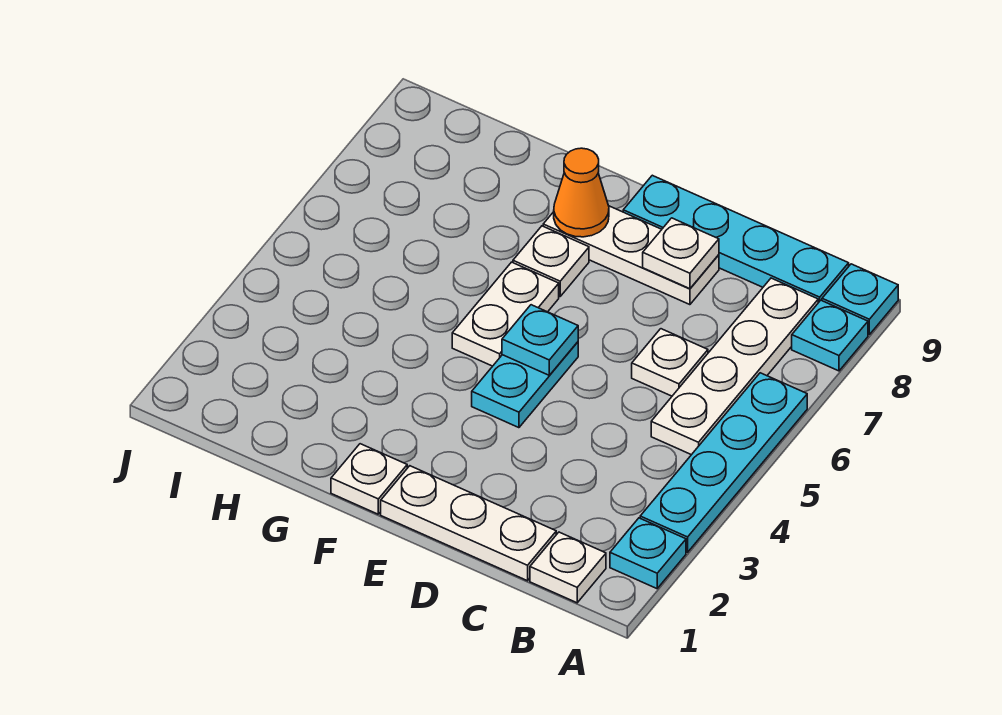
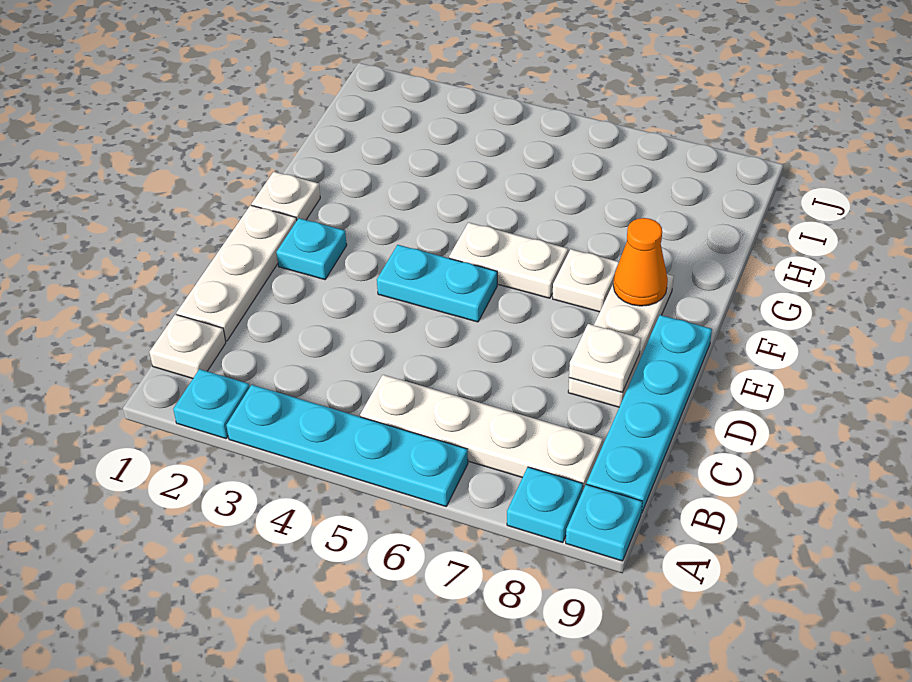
white 1x1 plate [632,329,708,396] -> none
cyan 1x1 plate [502,305,578,375] -> cyan 1x1 plate moved to [276,218,347,280]

